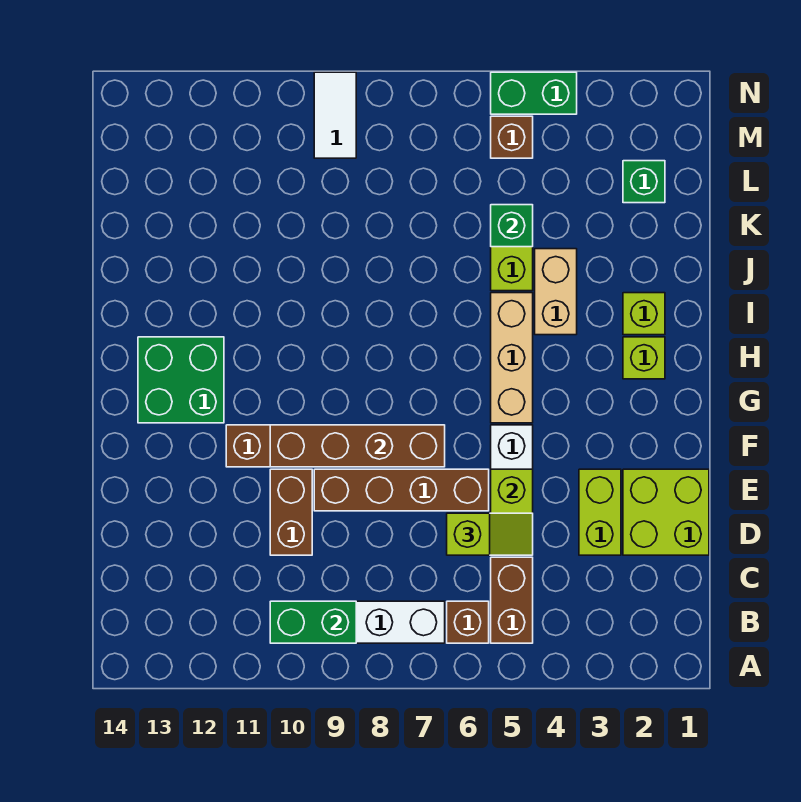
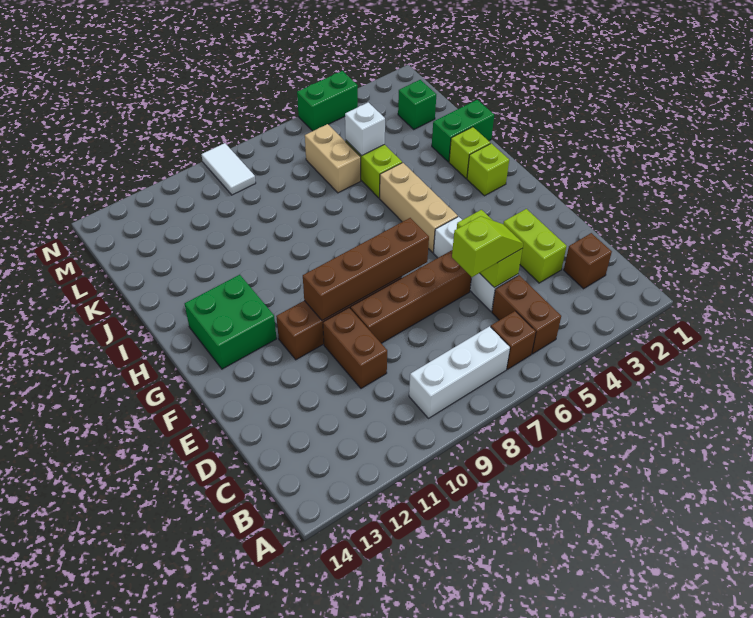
green 1x2 brick [270,601,356,643] -> green 1x2 brick moved to [432,100,494,162]
lime 2x2 brick [623,469,709,555] -> none
tan 1x2 brick [535,249,577,335] -> tan 1x2 brick moved to [305,124,361,193]
green 1x1 brick [491,205,533,247] -> white 1x1 brick [345,102,385,156]
brown 1x1 brick [491,116,533,158] -> brown 1x1 brick moved to [564,233,612,289]

